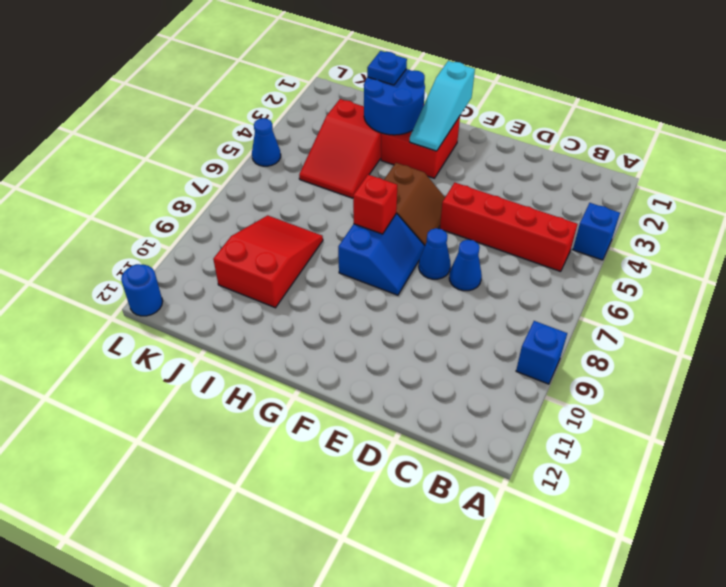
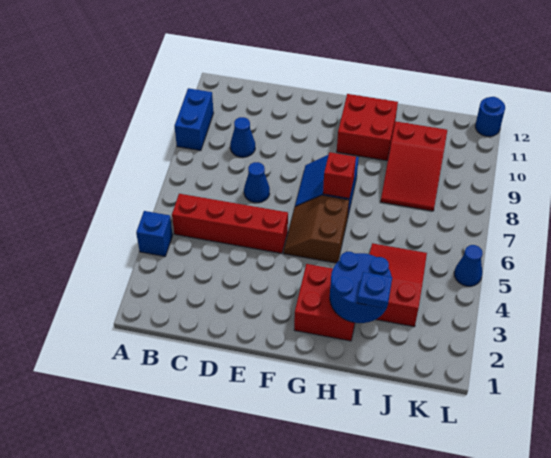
blue 1x1 brick [516,321,567,384] -> blue 1x2 brick [175,88,214,151]
blue 1x1 cone [419,228,451,279] -> blue 1x1 cone moved to [230,117,255,157]
cyan 1x3 slope [410,61,475,151] -> none
none -> red 2x2 brick [337,94,398,161]

